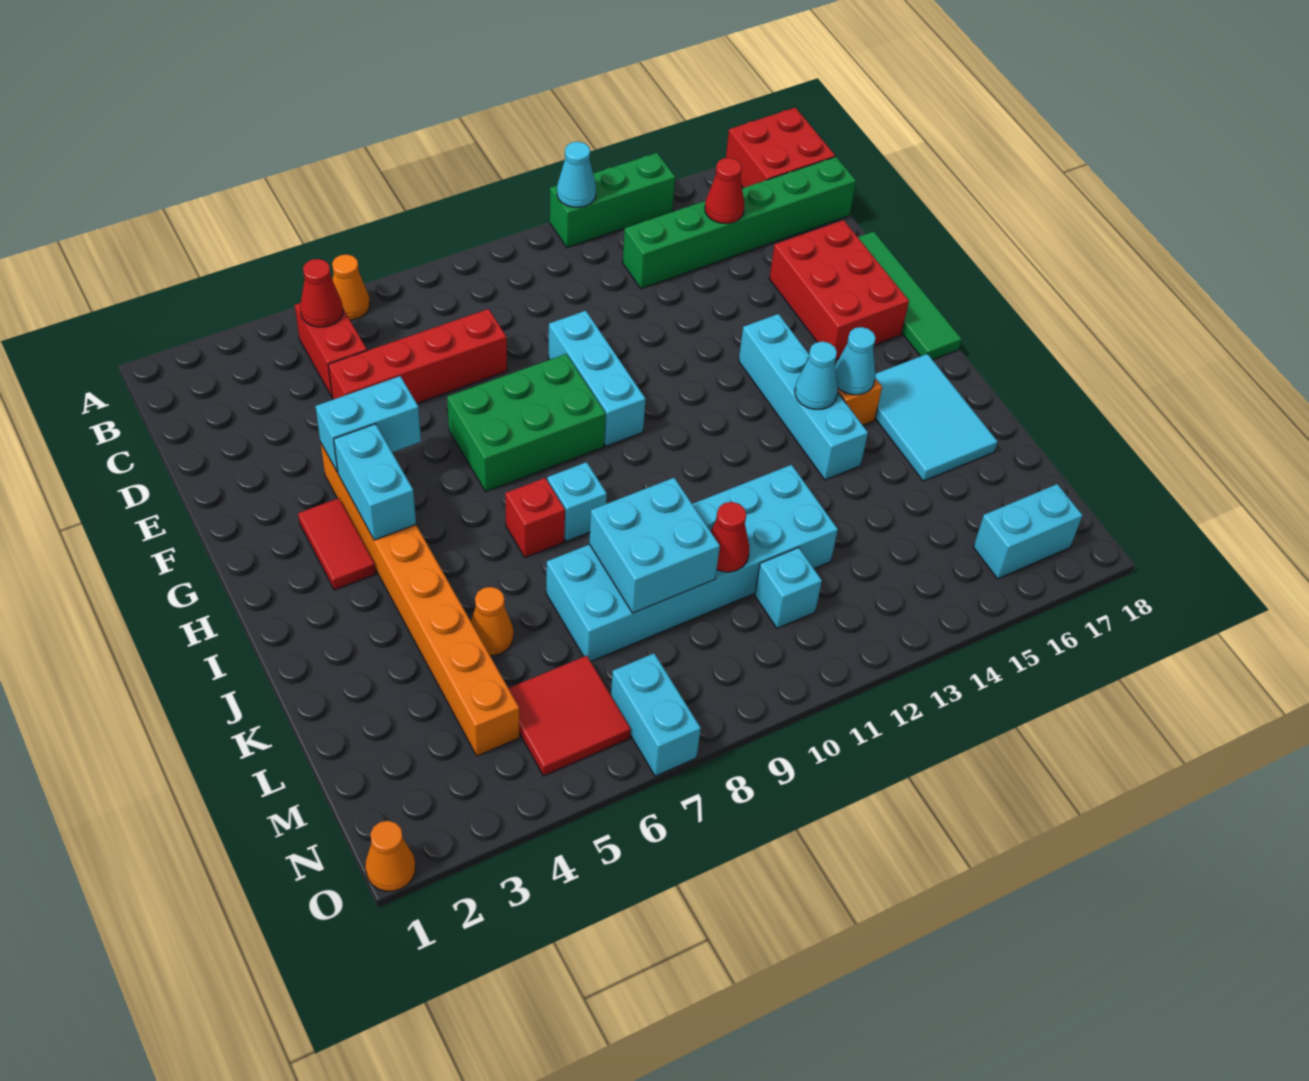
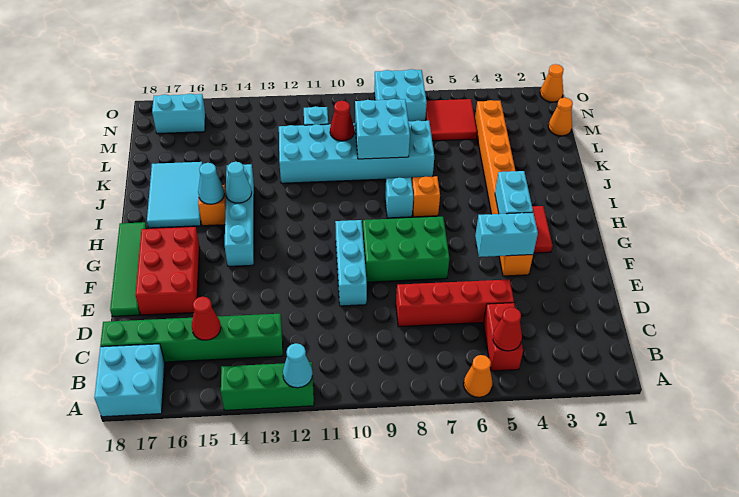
red 2x2 brick [726,108,835,188] -> cyan 2x2 brick [94,344,165,417]
red 1x1 brick [505,478,565,558] -> orange 1x1 brick [412,176,440,217]
orange 1x1 cone [471,587,513,656] -> orange 1x1 cone moved to [548,98,573,136]
cyan 1x2 brick [611,653,701,776] -> cyan 2x2 brick [374,69,427,121]

